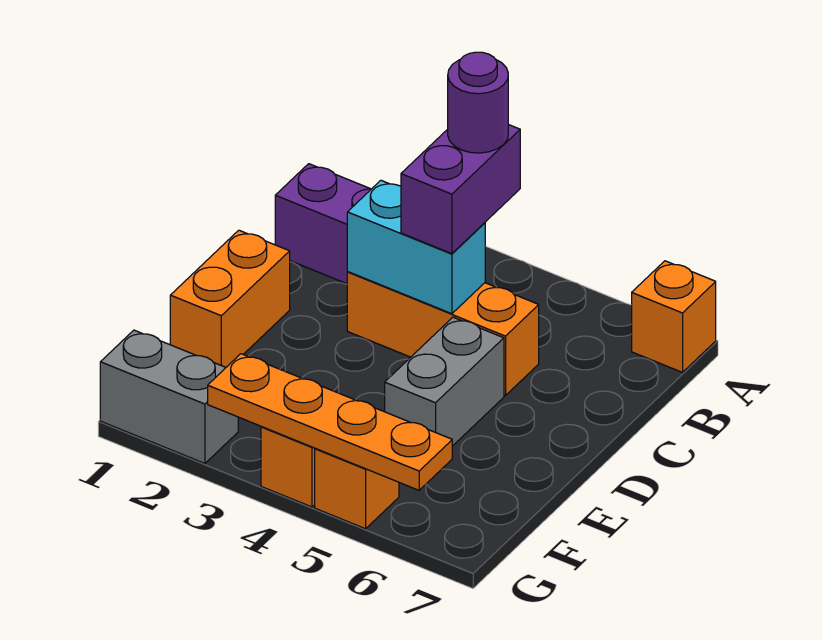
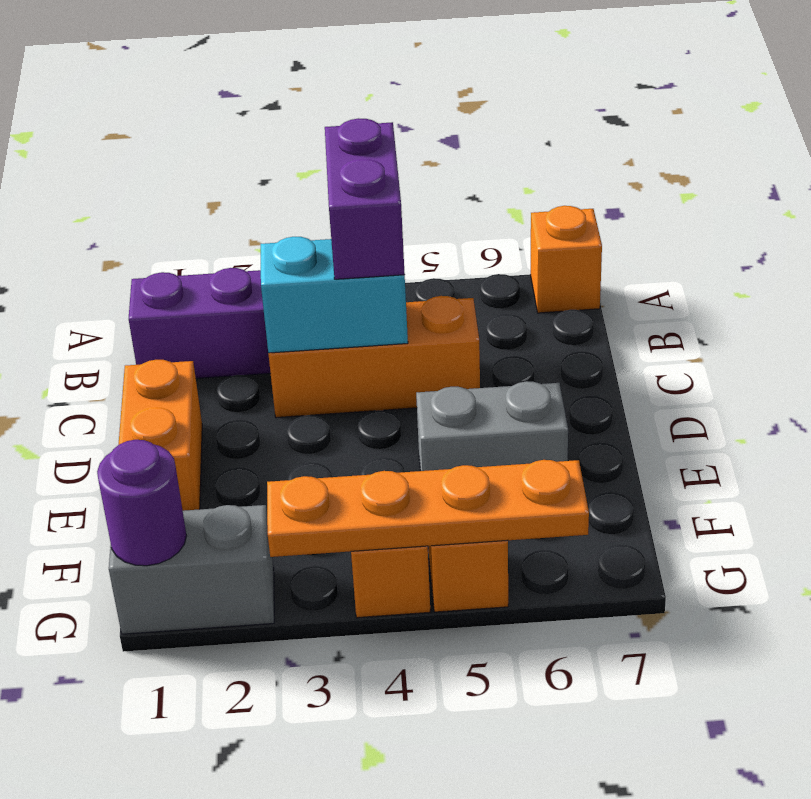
purple 1x1 round brick [448,52,508,153] -> purple 1x1 round brick moved to [97,440,187,566]
grey 1x2 brick [385,317,504,446] -> grey 1x2 brick turned to [416,381,568,471]

